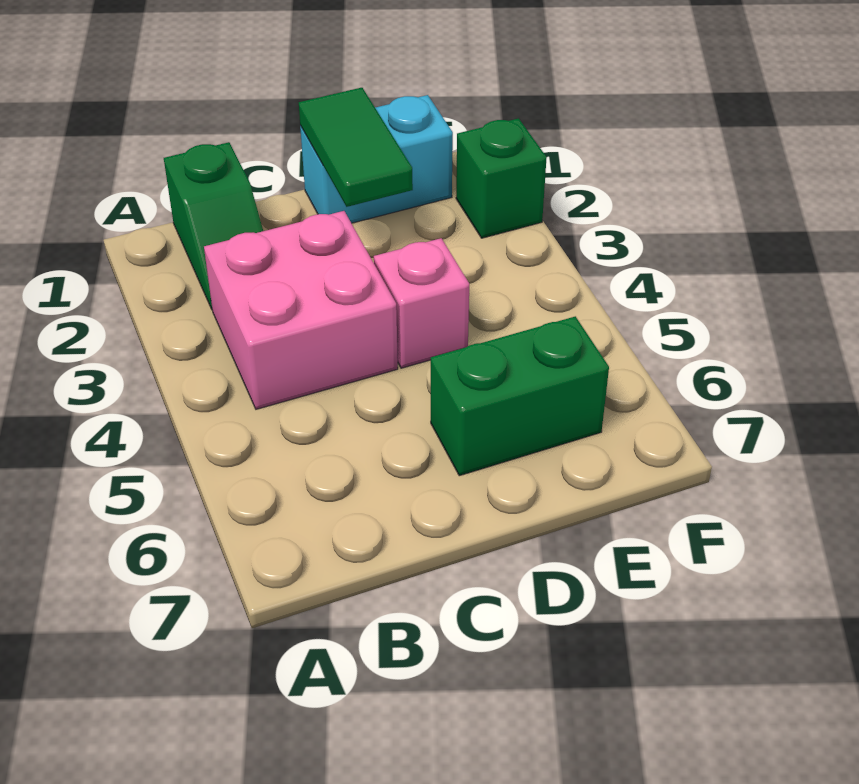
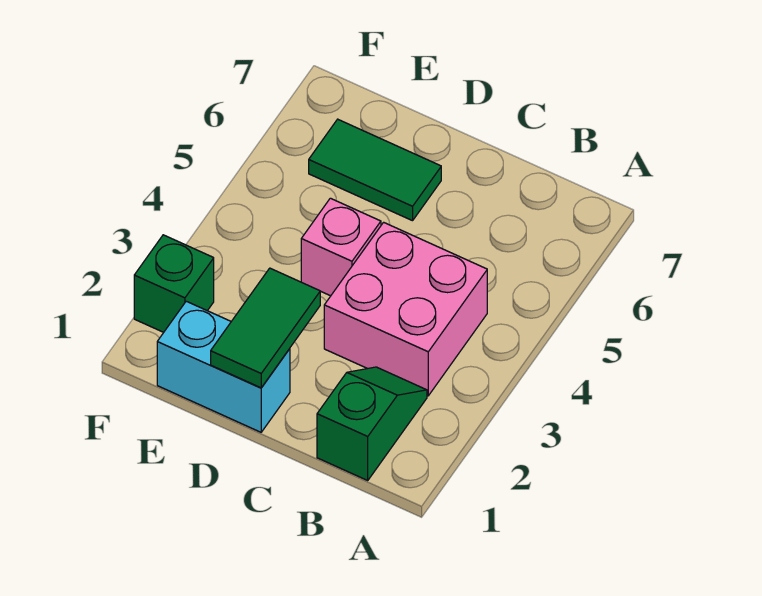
green 1x2 brick [431,316,609,476] -> green 1x2 tile [309,119,441,221]

